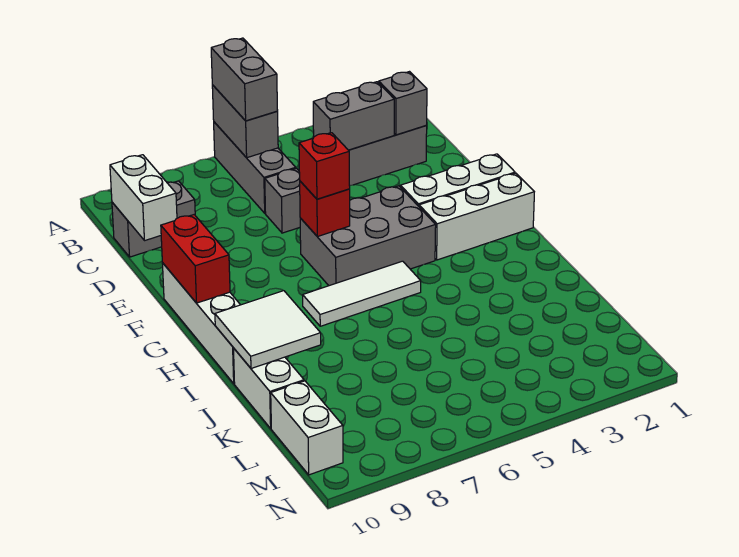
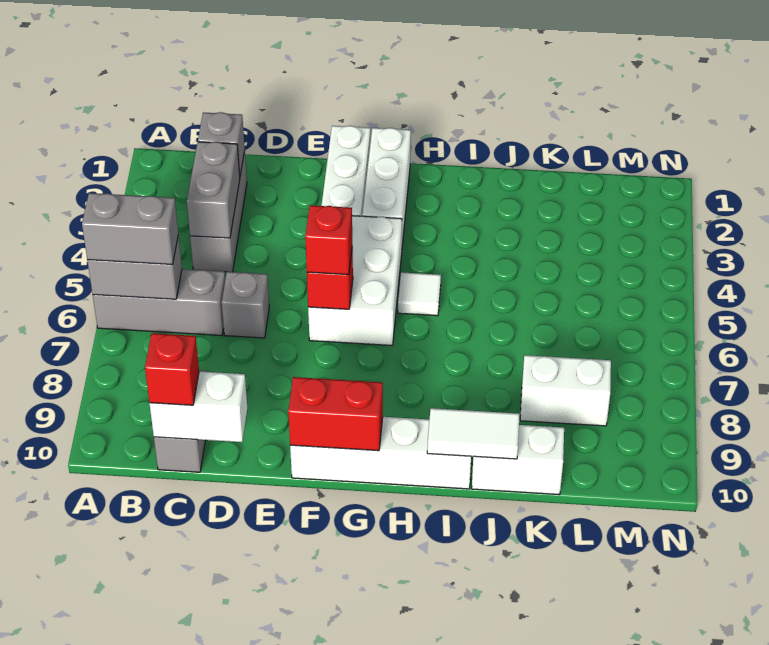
none -> red 1x1 brick [145,333,199,405]
grey 2x3 brick [300,186,436,286] -> white 2x3 brick [308,216,402,345]
white 1x3 tile [303,261,421,326] -> white 1x1 tile [398,272,441,316]
white 2x2 tile [215,291,321,369] -> white 1x2 tile [427,408,520,459]
white 1x2 brick [271,381,343,475] -> white 1x2 brick moved to [520,355,611,426]

